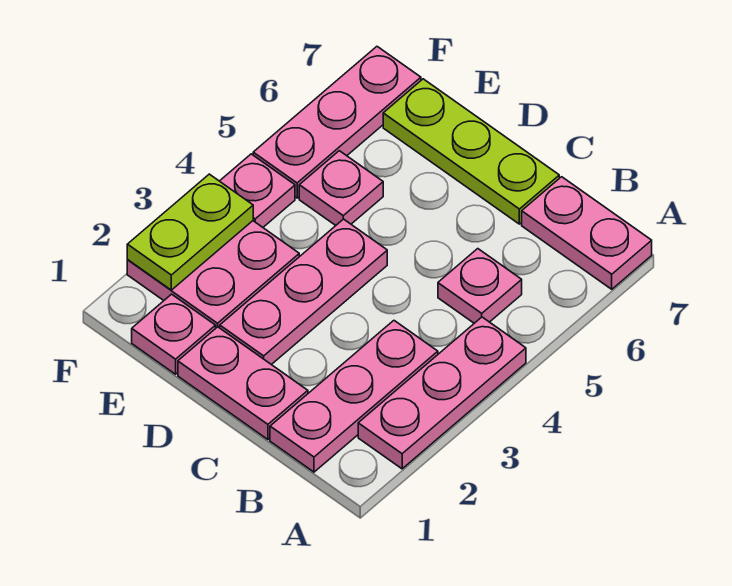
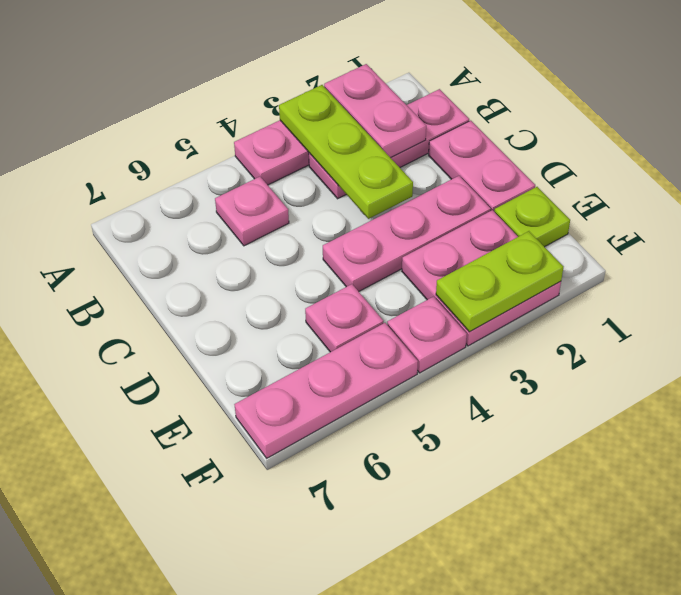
pink 1x2 plate [522,177,652,289] -> pink 1x2 plate moved to [324,64,426,158]
lime 1x3 plate [383,79,559,224] -> lime 1x3 plate moved to [279,85,413,219]
pink 1x1 plate [132,294,216,374] -> lime 1x1 plate [494,187,570,247]

